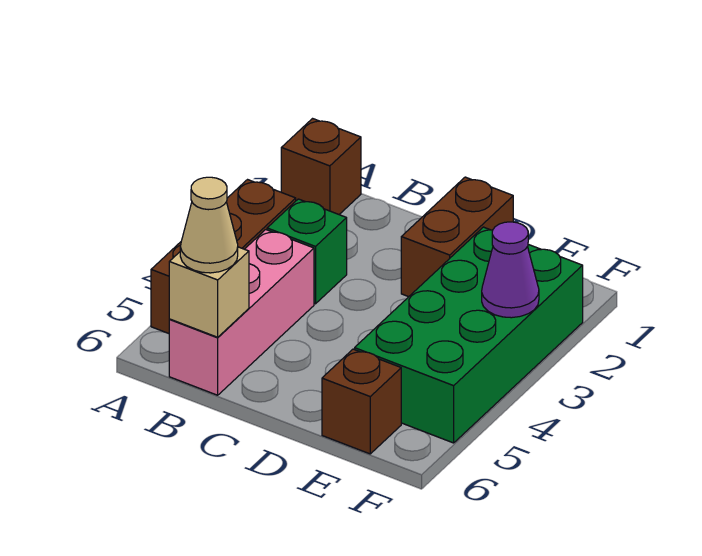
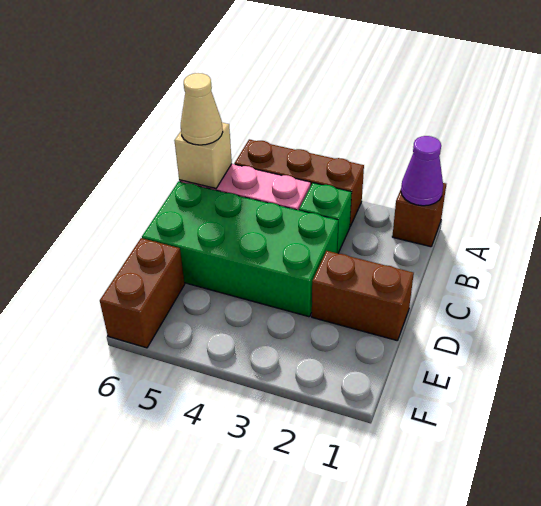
green 2x4 brick [355,227,583,443] -> green 2x4 brick moved to [142,181,338,317]
brown 1x1 brick [322,349,401,454] -> brown 1x2 brick [100,238,185,348]
purple 1x1 cone [482,222,539,318] -> purple 1x1 cone moved to [401,136,443,206]

